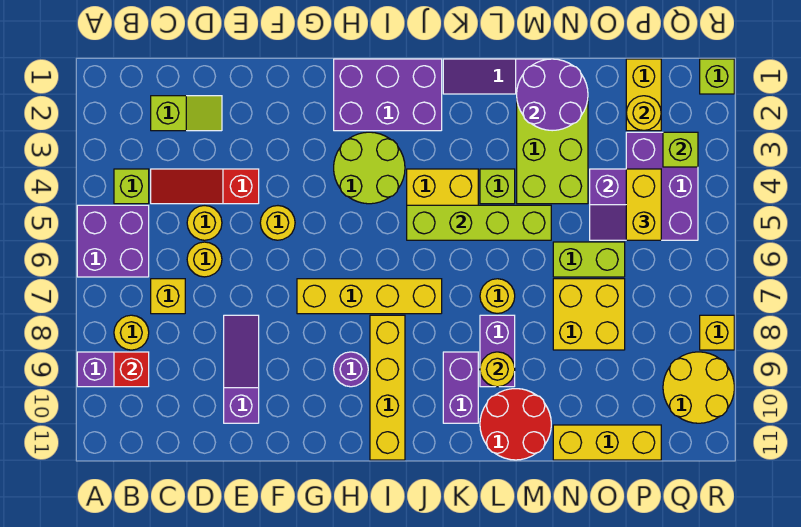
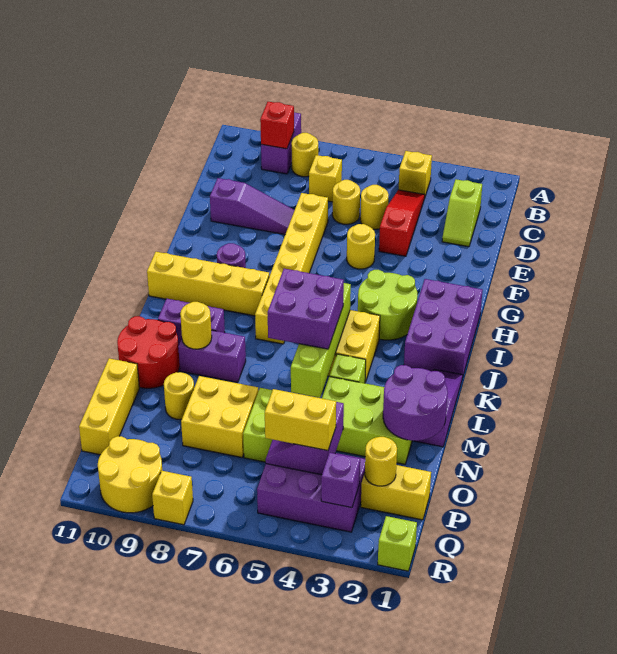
purple 2x2 brick [77,205,149,277] -> purple 2x2 brick moved to [268,269,344,349]
lime 1x1 brick [114,169,149,204] -> yellow 1x1 brick [399,151,432,196]
yellow 1x4 brick [297,279,442,314] -> yellow 1x6 brick [255,193,328,344]
yellow 1x1 round brick [480,279,515,314] -> yellow 1x1 round brick moved to [164,372,194,420]
lime 1x1 brick [663,132,698,167] -> purple 1x1 brick [321,453,360,508]

